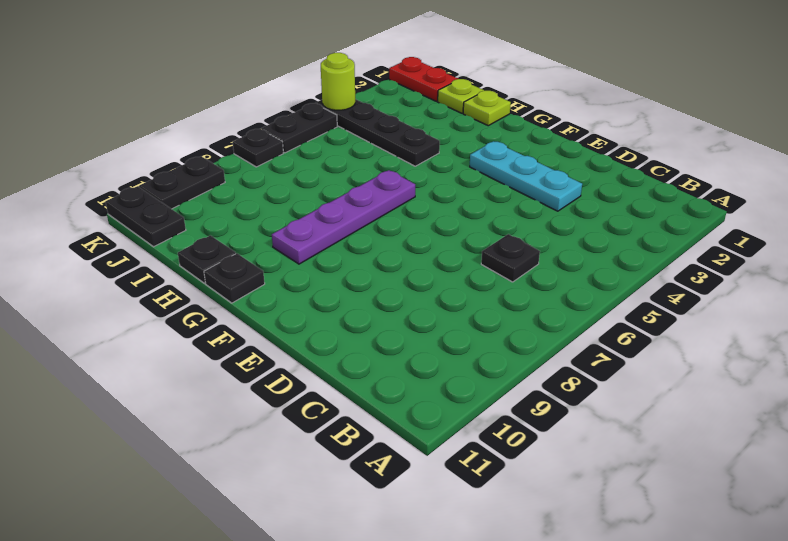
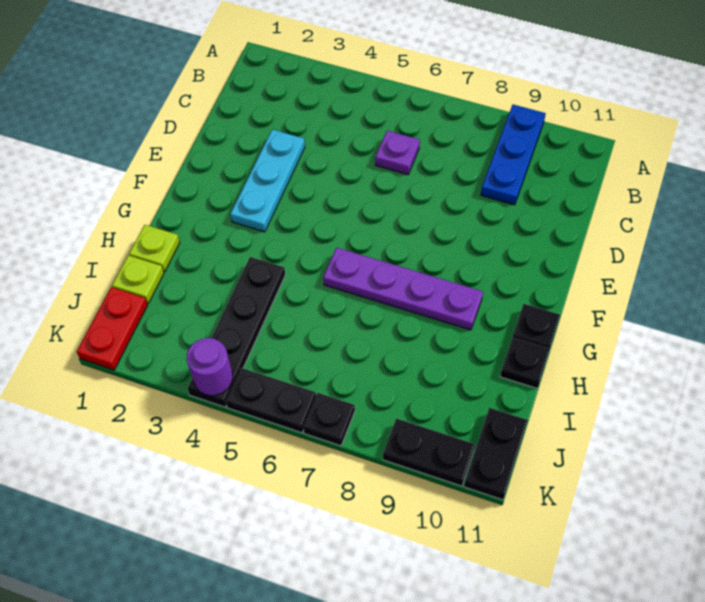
none -> blue 1x3 plate [481,105,546,205]
black 1x1 plate [481,234,540,282] -> purple 1x1 plate [375,131,420,175]
lime 1x1 round brick [321,53,355,110] -> purple 1x1 round brick [187,338,233,396]

